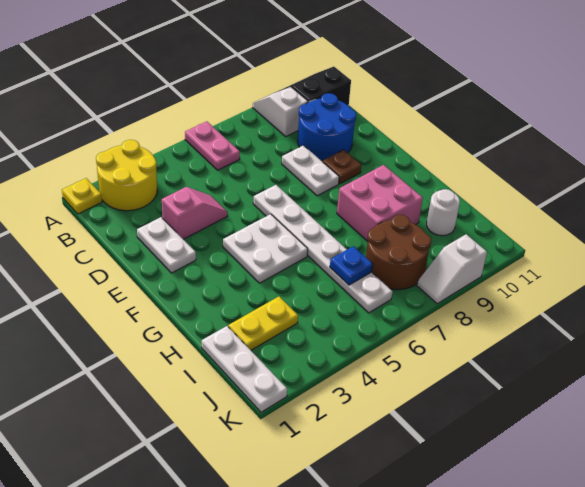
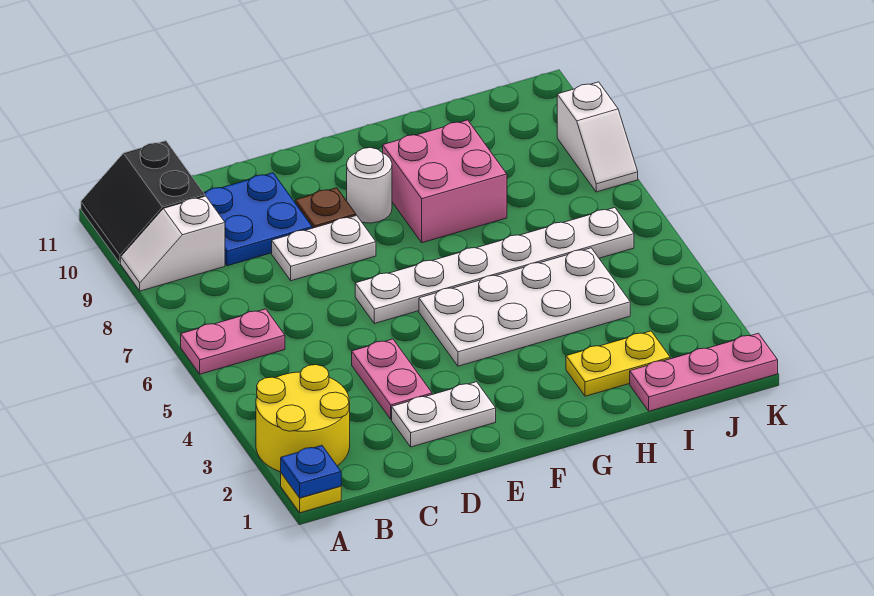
blue 2x2 round brick [298,93,356,160] -> blue 2x2 plate [204,173,312,266]
pink 1x2 slope [162,187,228,239] -> pink 1x2 plate [352,339,432,419]
white 2x2 plate [223,214,308,283] -> white 2x4 plate [419,248,630,366]
white 1x3 plate [202,326,287,412] -> pink 1x3 plate [630,333,778,411]
yellow 1x2 plate [228,297,298,350] -> yellow 1x2 plate turned to [566,331,670,396]
blue 1x1 plate [330,246,373,285] -> blue 1x1 plate moved to [281,445,341,498]
brown 2x2 round brick [366,215,431,290] -> none
white 1x1 round brick [427,189,460,236] -> white 1x1 round brick moved to [347,148,392,223]

